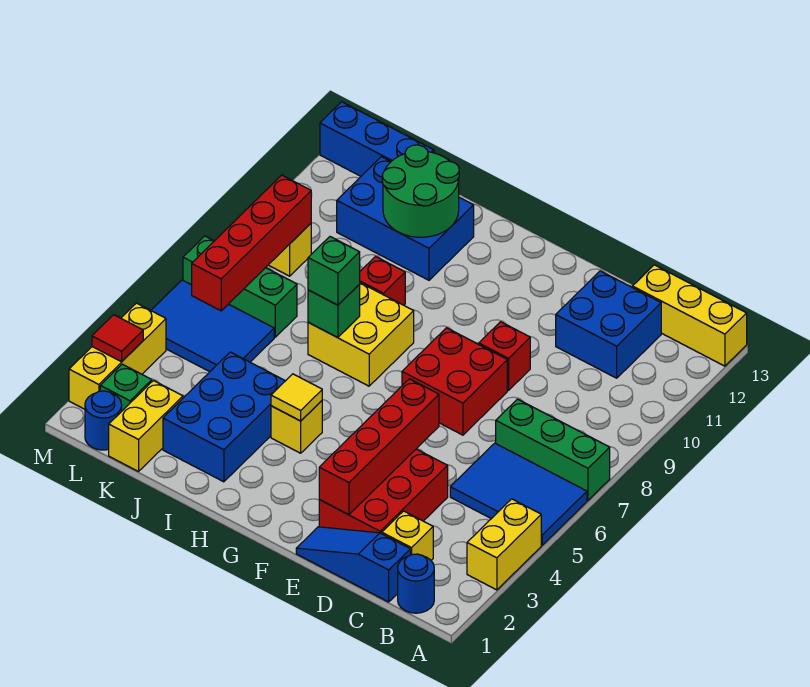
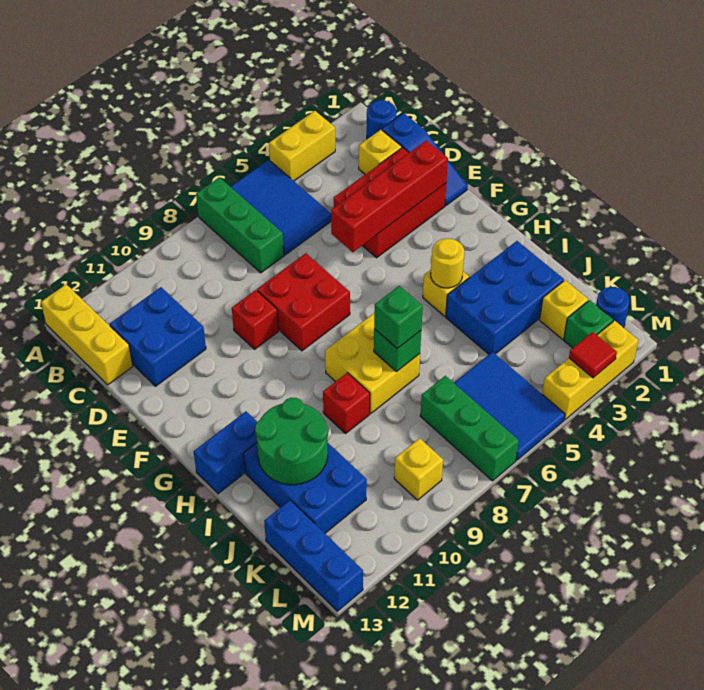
yellow 1x1 tile [271,374,322,421] -> yellow 1x1 round brick [431,238,464,288]
none -> blue 1x2 brick [194,411,257,494]
yellow 1x2 brick [109,381,183,472] -> yellow 1x1 brick [540,280,588,339]
red 1x4 brick [192,175,311,311] -> none

